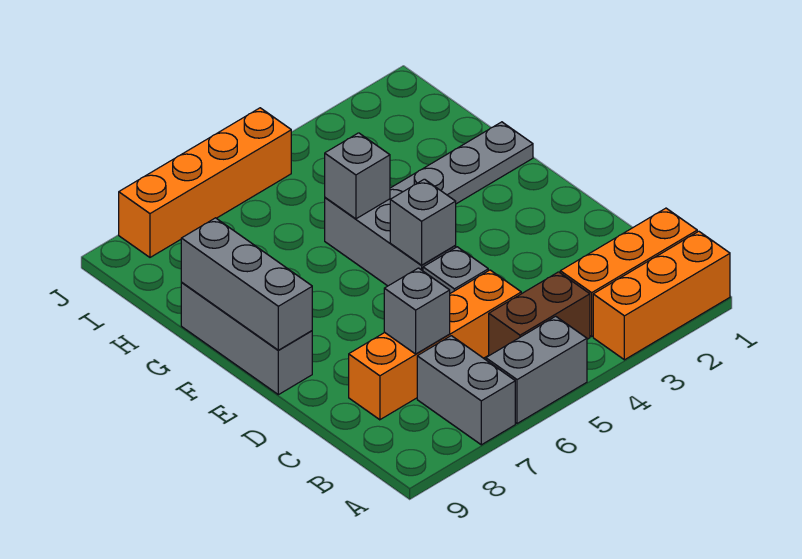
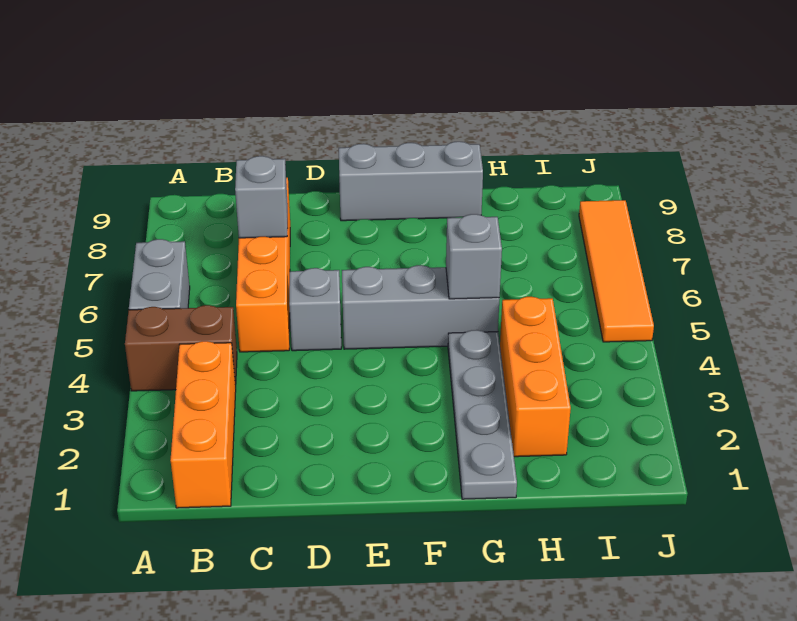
orange 1x3 brick [593,231,730,360] -> orange 1x3 brick moved to [500,297,571,457]
grey 1x2 brick [417,336,515,445] -> none
brown 1x2 brick [489,272,590,356] -> brown 1x2 brick turned to [125,305,237,391]
grey 1x1 brick [390,179,456,265] -> none
grey 1x3 brick [181,218,312,350] -> none
orange 1x4 brick [119,108,291,257] -> orange 1x4 tile [579,200,654,342]

